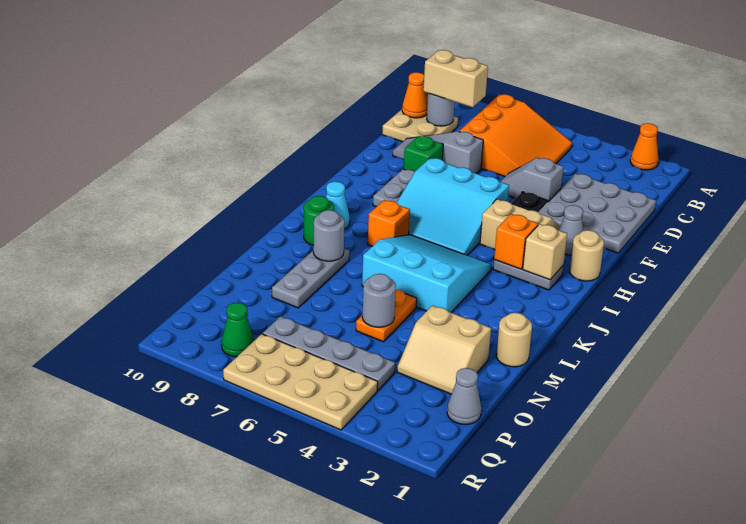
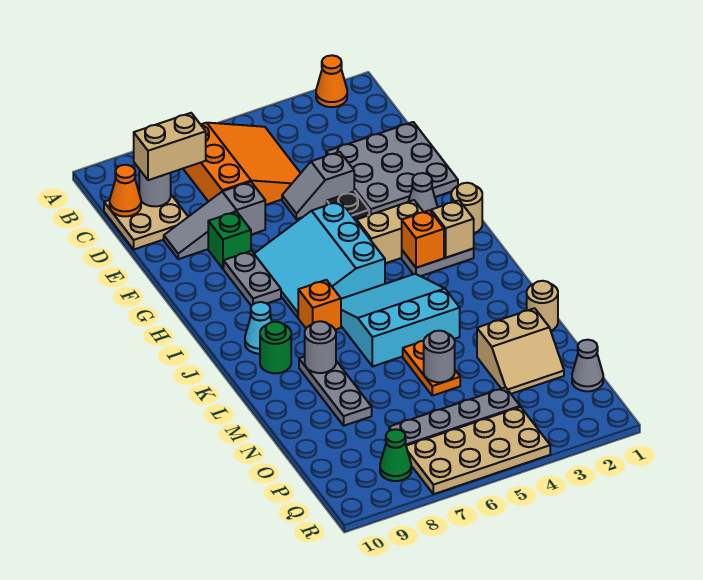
cyan 3x3 slope [397,158,509,255] -> cyan 3x3 slope turned to [254,201,385,317]

